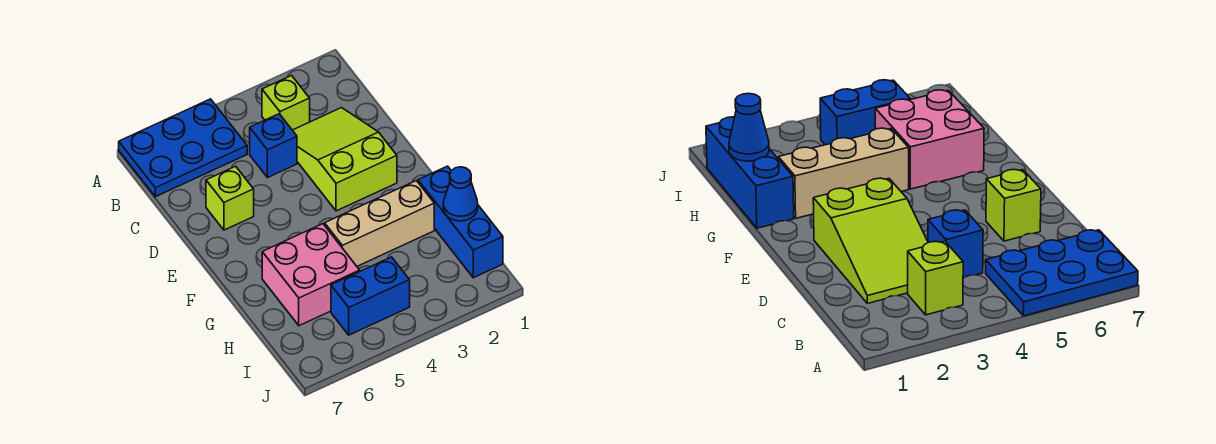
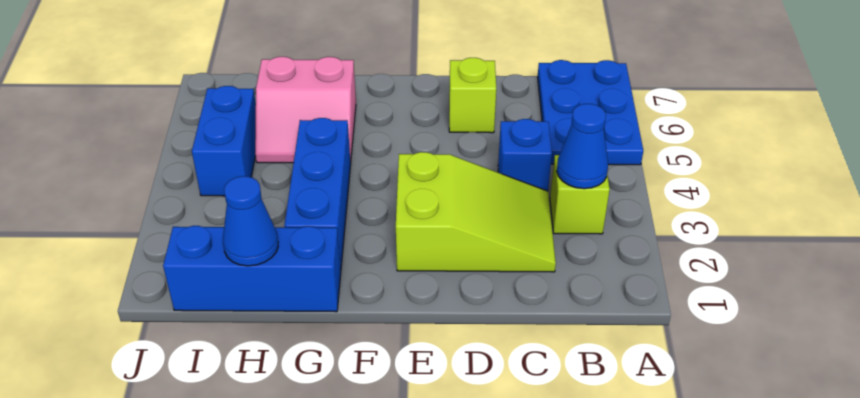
none -> blue 1x1 cone [557,104,608,189]
tan 1x3 brick [325,181,434,266] -> blue 1x3 brick [284,118,351,268]
pink 2x2 brick [262,224,360,326] -> pink 2x2 slope [255,57,356,163]

